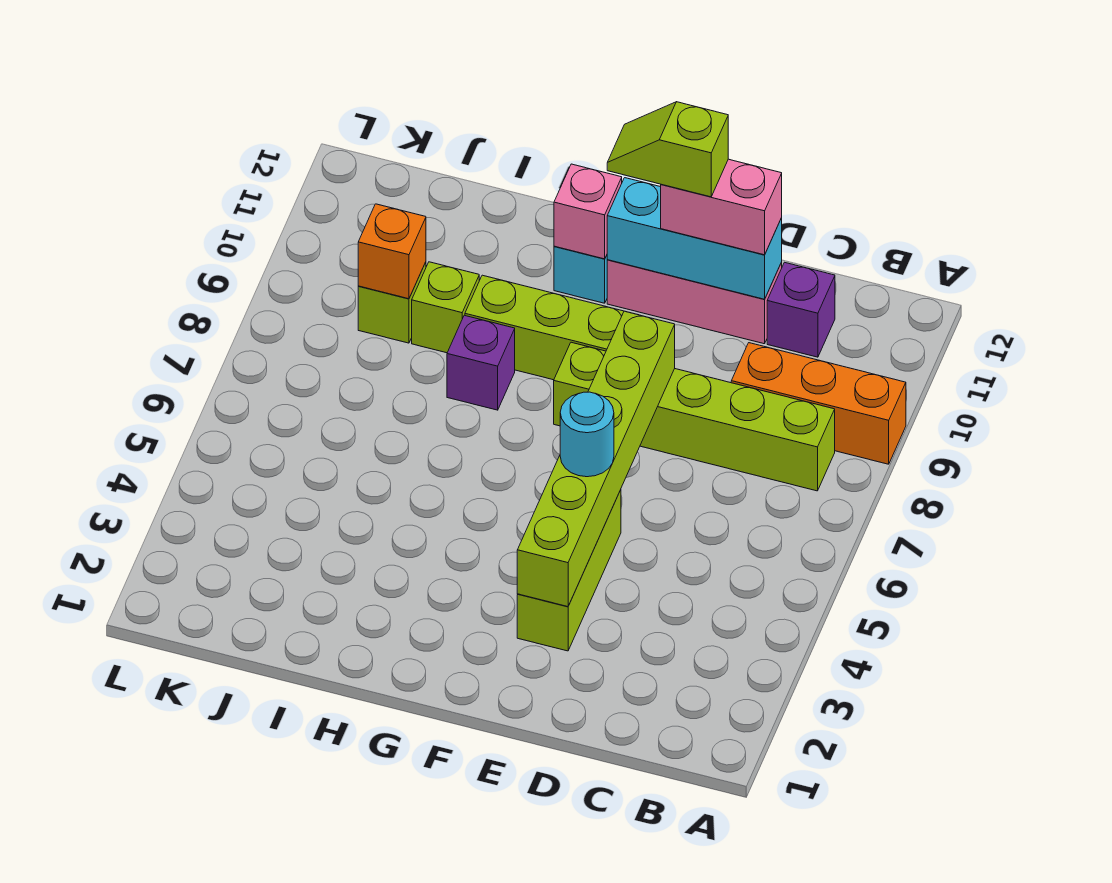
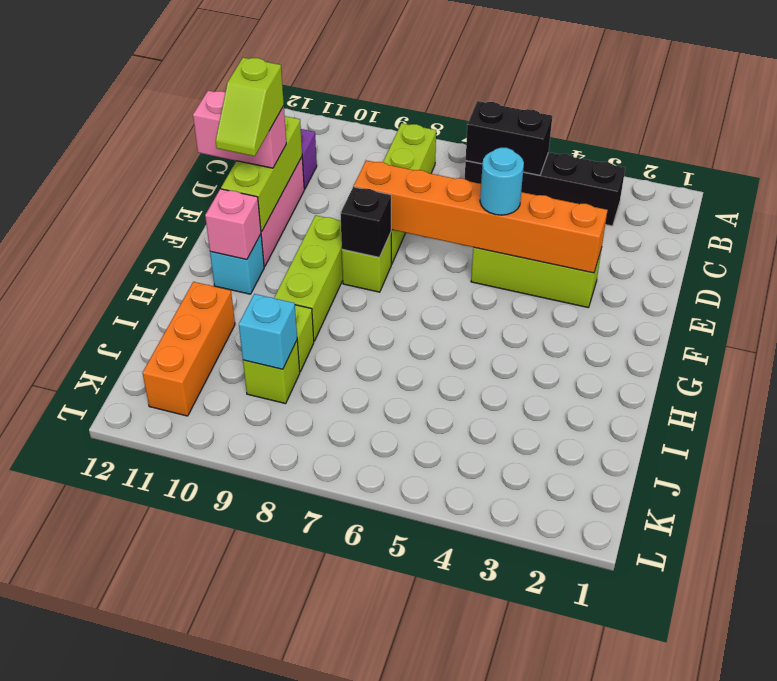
orange 1x3 brick [731,343,906,464] -> orange 1x3 brick moved to [143,282,235,416]
none -> black 1x4 brick [465,152,625,226]
none -> black 1x2 brick [466,101,552,175]
cyan 1x3 brick [607,178,782,299] -> lime 1x3 brick [221,116,302,232]
pink 1x2 brick [661,159,782,255] -> pink 1x2 brick turned to [193,91,286,168]
lime 1x6 brick [517,311,675,607] -> orange 1x6 brick [354,160,608,273]
none -> black 1x1 brick [341,187,391,257]
purple 1x1 brick [447,315,515,410] -> none
orange 1x1 brick [358,204,426,299] -> cyan 1x1 brick [239,294,297,369]

